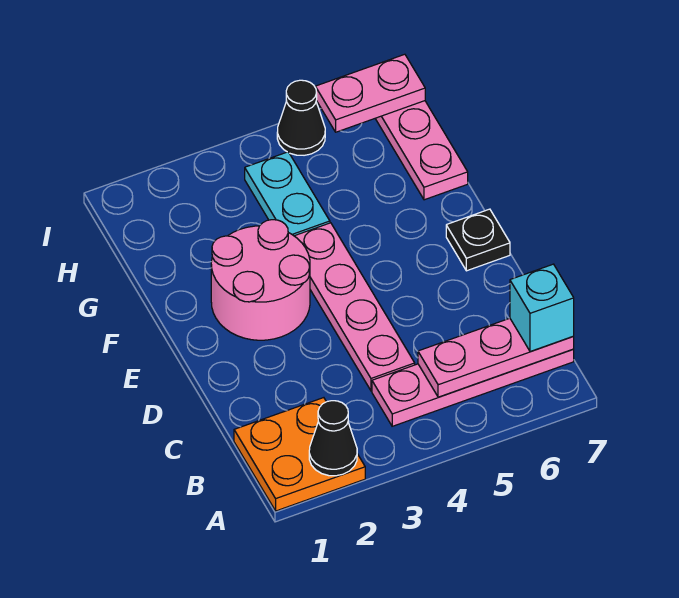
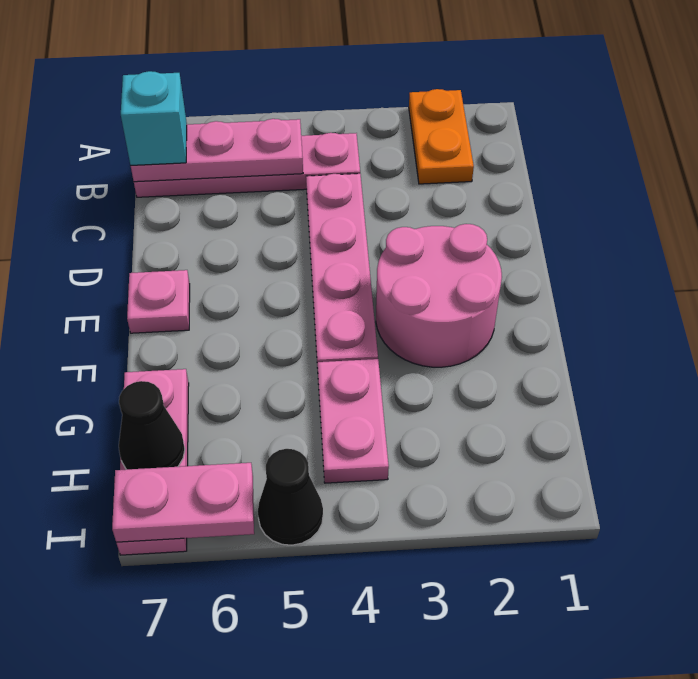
orange 2x2 plate [234,398,365,511] -> orange 1x2 plate [409,89,474,184]
black 1x1 cone [309,401,357,476] -> black 1x1 cone moved to [119,381,185,469]
black 1x1 plate [446,209,510,271] -> pink 1x1 plate [127,270,190,333]
cyan 1x2 plate [245,152,330,236] -> pink 1x2 plate [317,359,389,483]

